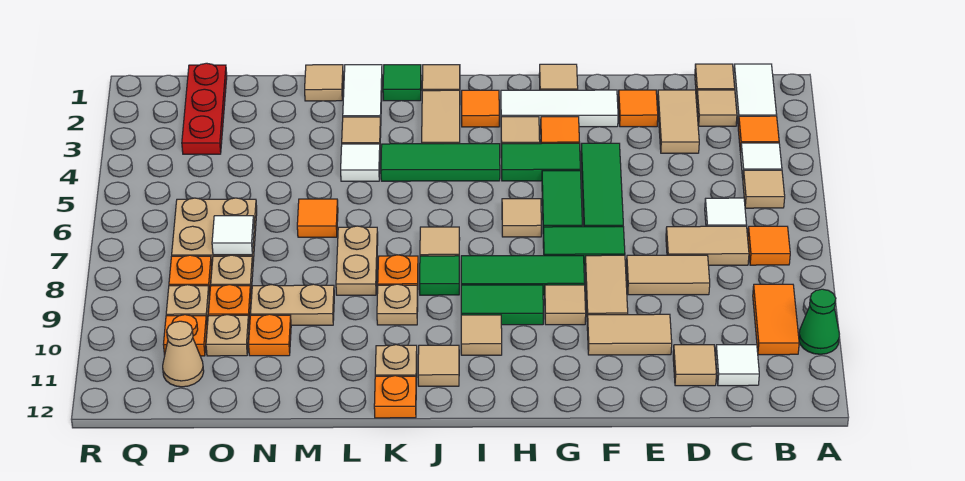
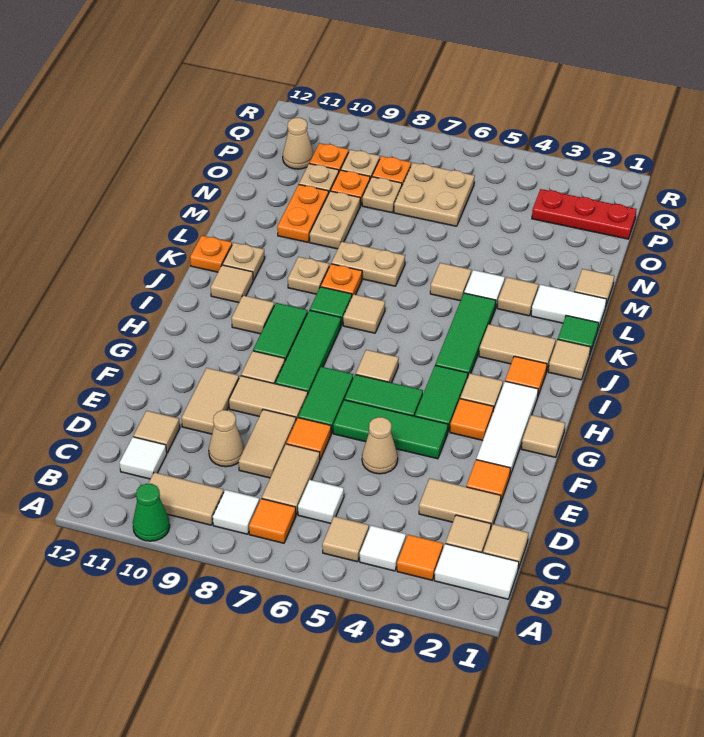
orange 1x2 tile [753,284,799,355] -> tan 1x2 tile [148,472,224,525]
none -> tan 1x1 cone [209,410,244,467]
none -> tan 1x1 cone [362,417,398,474]
none -> tan 1x1 tile [430,263,471,301]
orange 1x1 tile [297,199,338,237] -> orange 1x1 tile moved to [286,418,332,459]
orange 1x1 plate [249,314,291,356] -> orange 1x2 plate [277,185,329,242]
white 1x1 tile [212,216,254,255] -> white 1x1 tile moved to [213,490,260,534]

